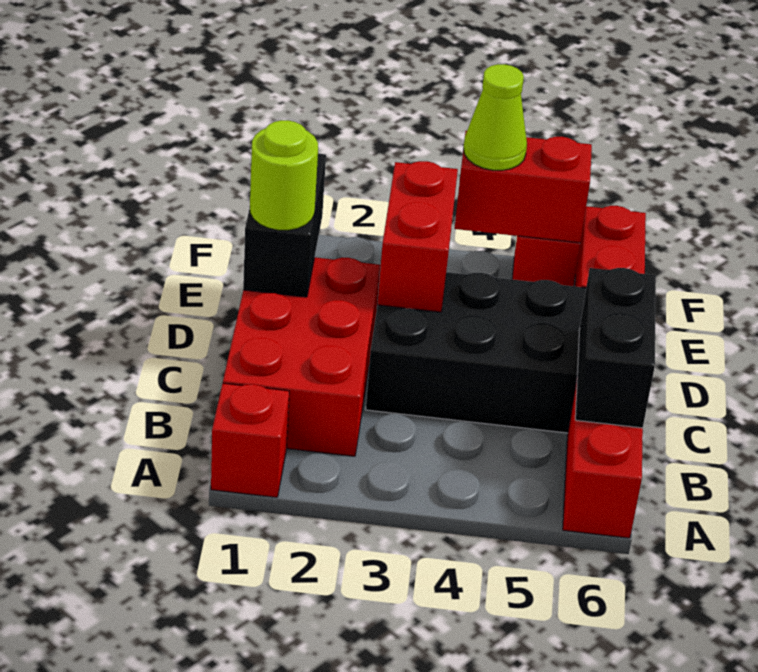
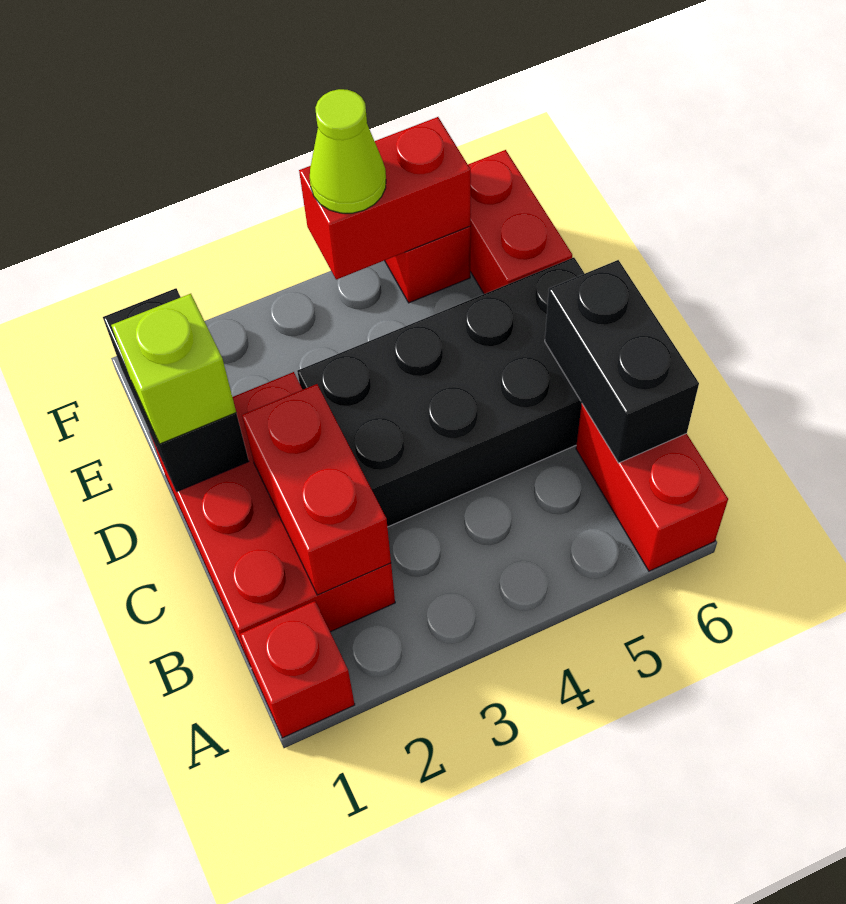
lime 1x1 round brick [250,120,318,230] -> lime 1x1 brick [111,294,236,444]
red 1x2 brick [377,161,458,312] -> red 1x2 brick moved to [242,384,391,595]

